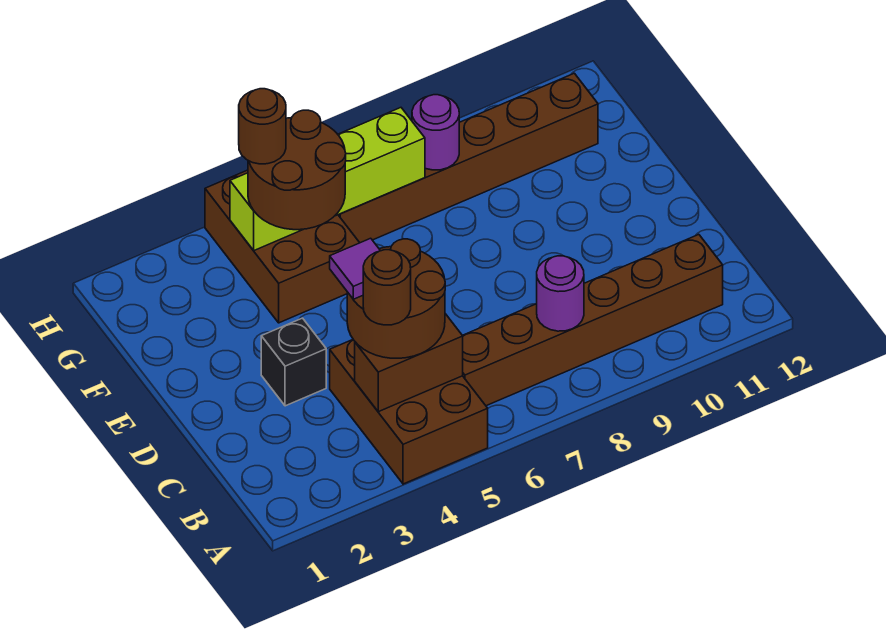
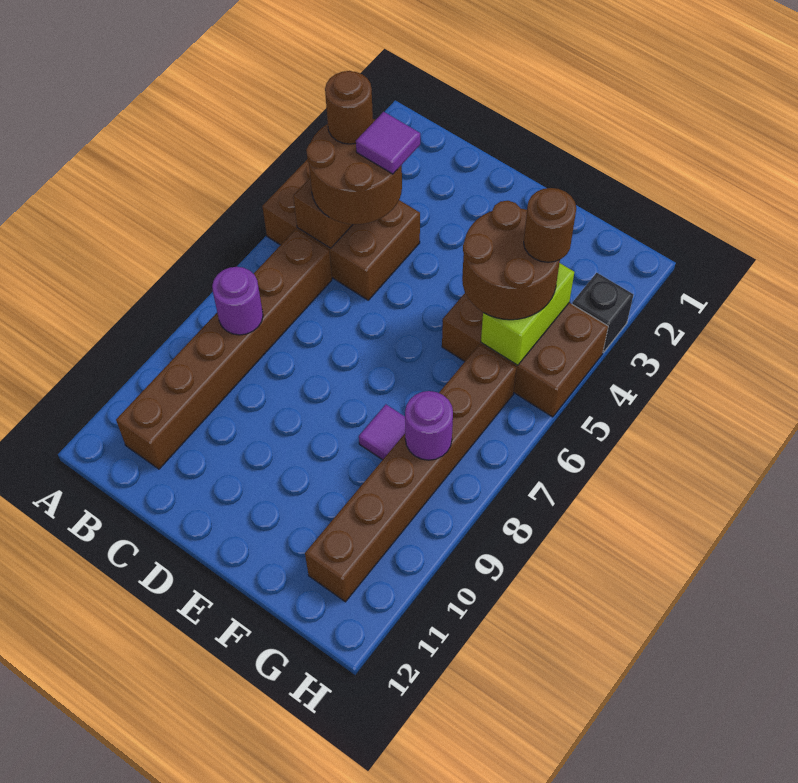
black 1x1 brick [261,318,326,406] -> black 1x1 brick moved to [572,273,634,353]
none -> purple 1x1 tile [359,405,405,460]
lime 1x4 brick [230,108,425,250] -> lime 1x2 brick [481,263,574,365]

